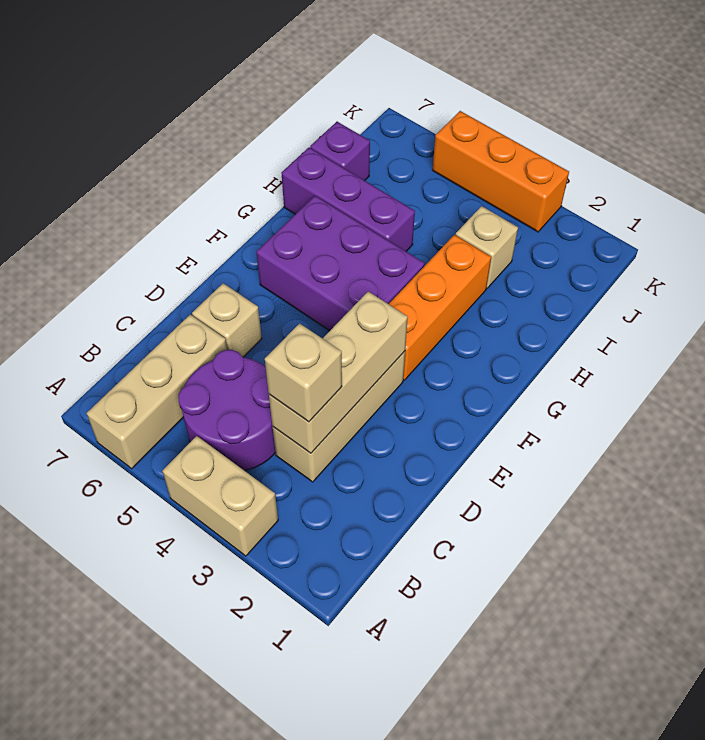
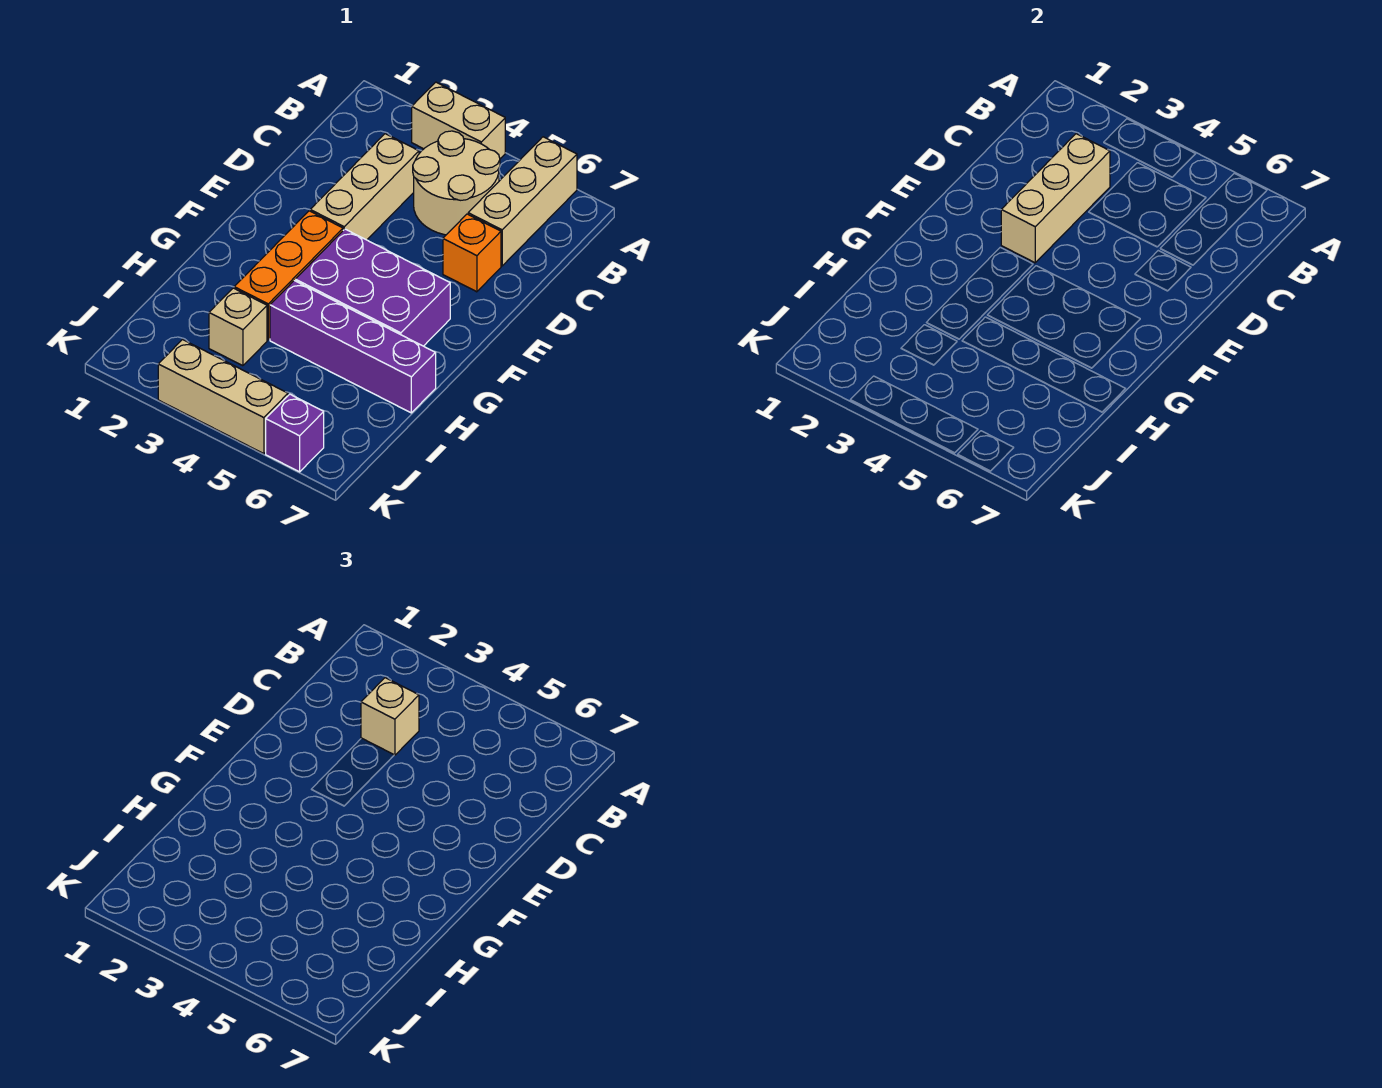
purple 2x2 round brick [178,350,276,471] -> tan 2x2 round brick [413,131,500,235]
tan 1x1 brick [192,283,262,357] -> orange 1x1 brick [443,214,501,292]
purple 1x3 brick [282,147,415,251] -> purple 1x4 brick [270,281,436,413]
purple 1x1 brick [310,122,370,180] -> purple 1x1 brick moved to [266,394,324,472]
orange 1x3 brick [432,111,569,232] -> tan 1x3 brick [158,340,288,454]

